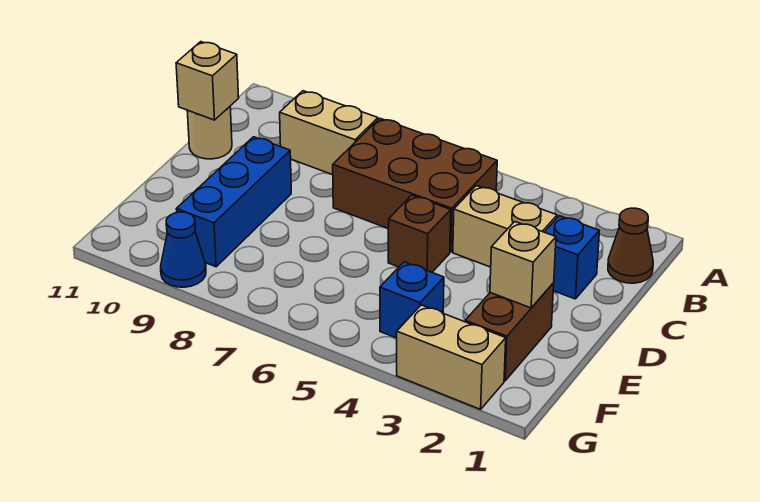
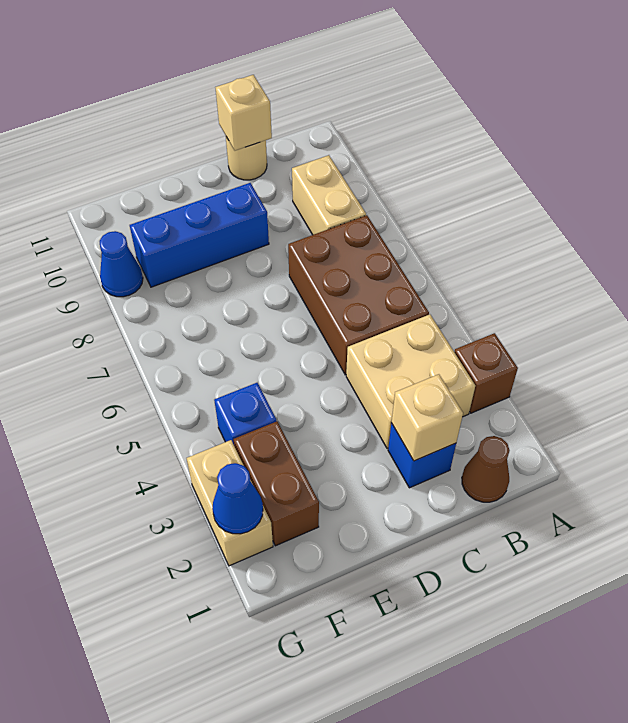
tan 1x2 brick [453,186,557,267] -> tan 2x2 brick [346,314,475,449]
brown 1x1 brick [388,195,451,272] -> brown 1x1 brick moved to [455,333,518,413]
brown 1x2 brick [465,283,554,381] -> brown 1x2 brick turned to [234,421,319,546]
tan 1x1 brick [490,222,556,308] -> tan 1x1 brick moved to [391,374,463,461]
none -> blue 1x1 cone [212,463,263,534]

